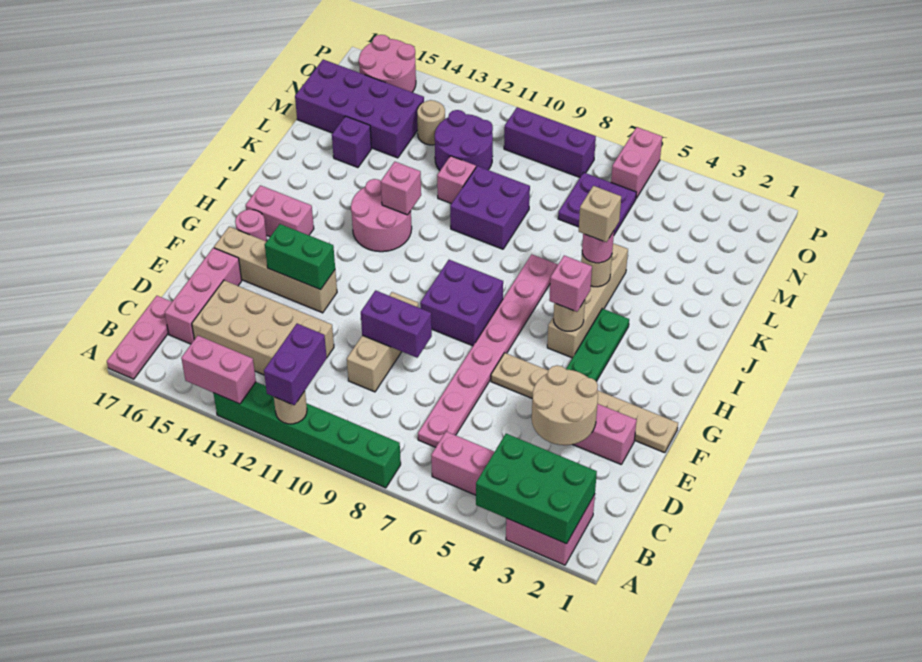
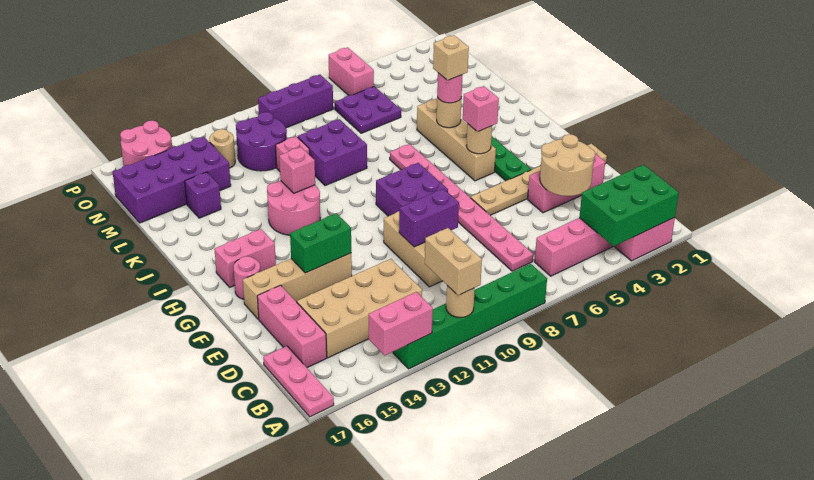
purple 1x2 brick [264,324,327,405] -> tan 1x2 brick [425,228,482,295]

